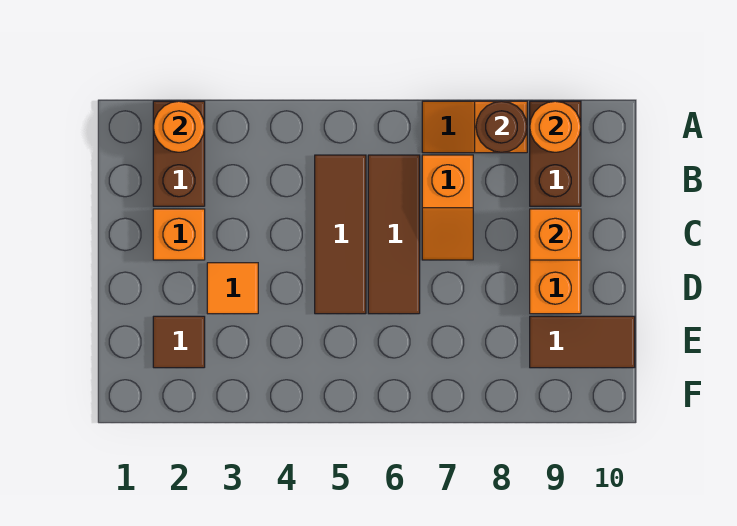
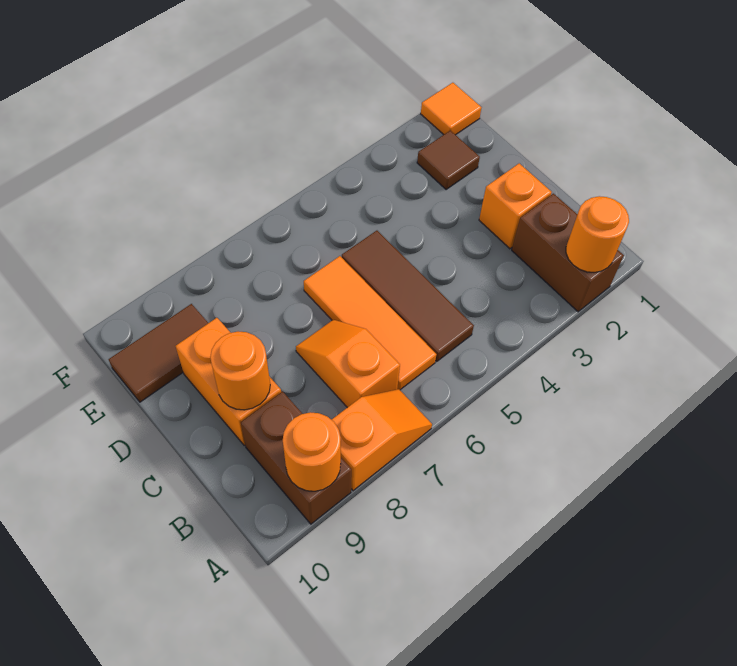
brown 1x1 round brick [476,101,527,153] -> none
brown 1x3 tile [368,155,420,314] -> orange 1x3 tile [304,256,437,390]
orange 1x1 brick [530,209,581,260] -> orange 1x1 round brick [210,331,270,410]
orange 1x1 tile [207,263,258,314] -> orange 1x1 tile moved to [421,83,481,135]

